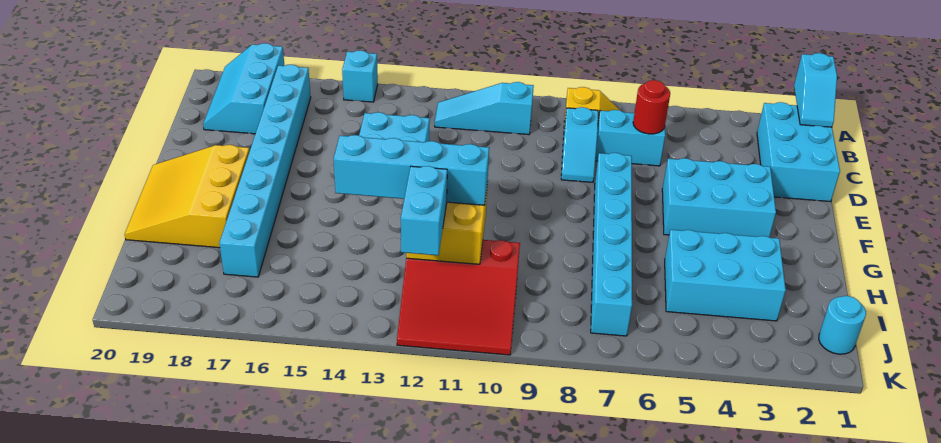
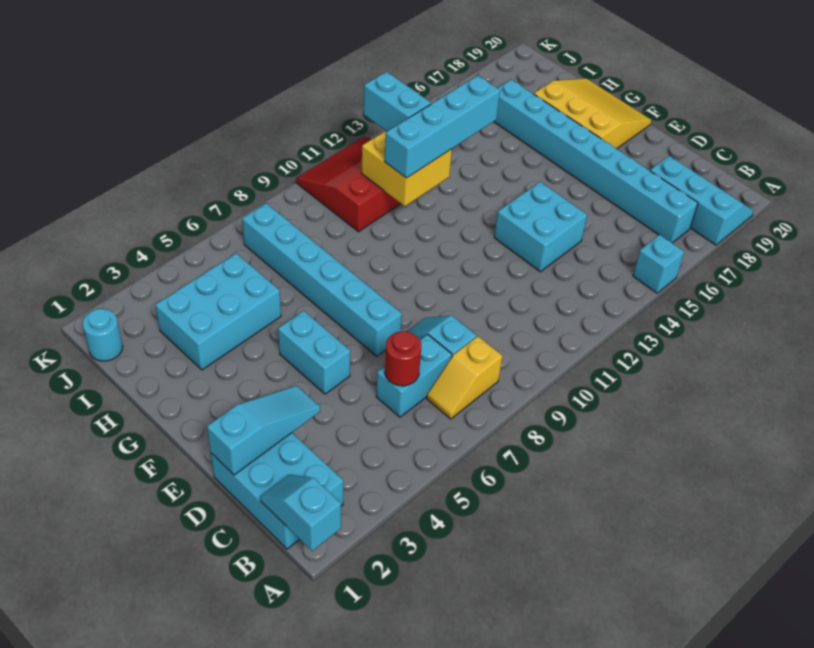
cyan 1x3 slope [435,82,534,135] -> cyan 1x3 slope moved to [207,386,320,475]
cyan 2x3 brick [662,158,776,237] -> cyan 1x2 brick [278,311,350,394]

